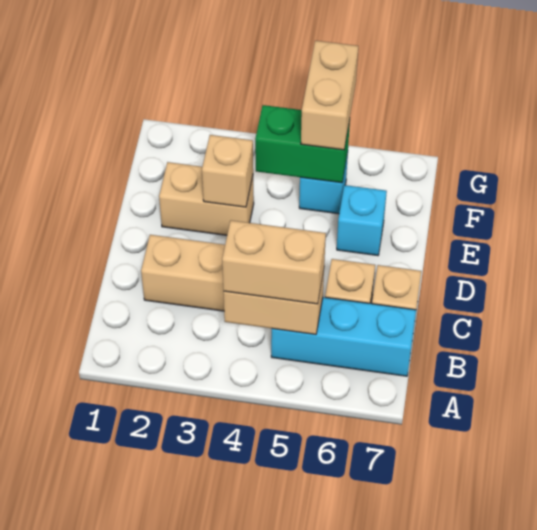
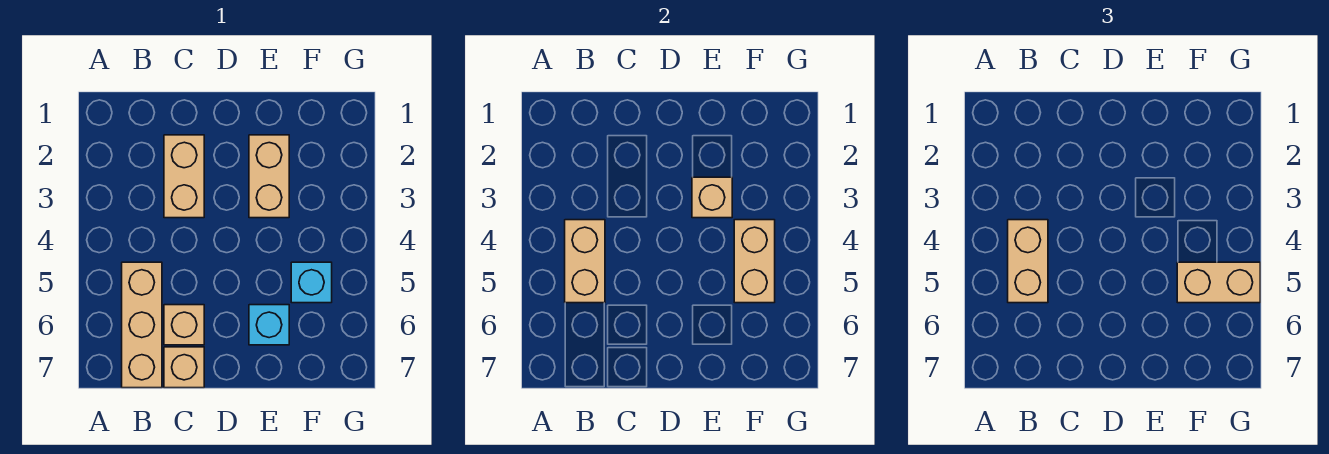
cyan 1x3 brick [271,297,416,376] -> tan 1x3 brick [122,262,162,388]
green 1x2 brick [255,105,350,183] -> tan 1x2 brick [734,220,775,303]

